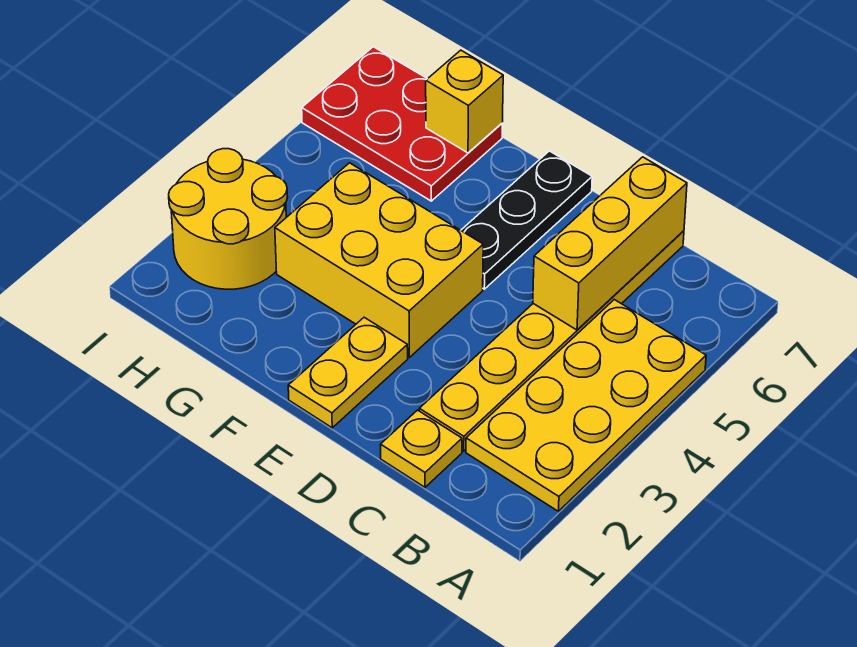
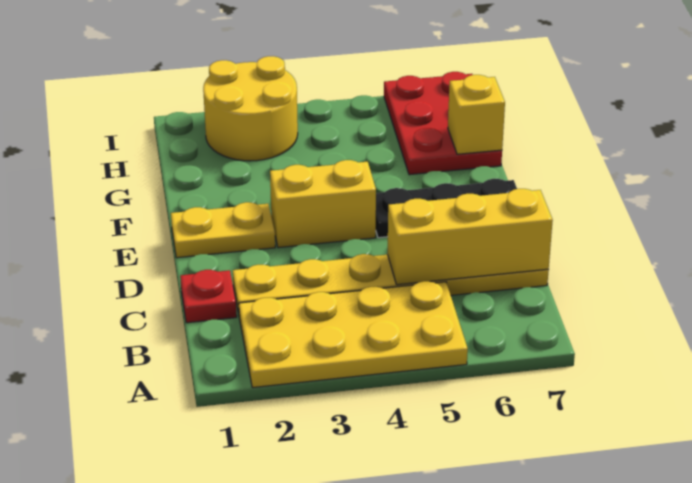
yellow 1x1 plate [381,410,462,487] -> red 1x1 plate [180,270,237,323]
yellow 2x3 brick [275,163,483,357] -> yellow 1x2 brick [270,160,376,248]

